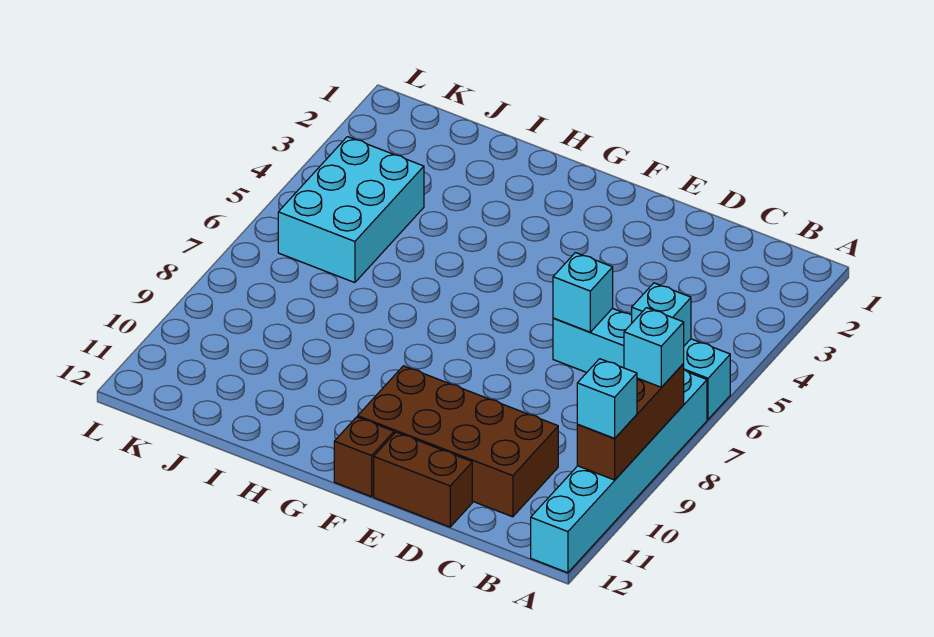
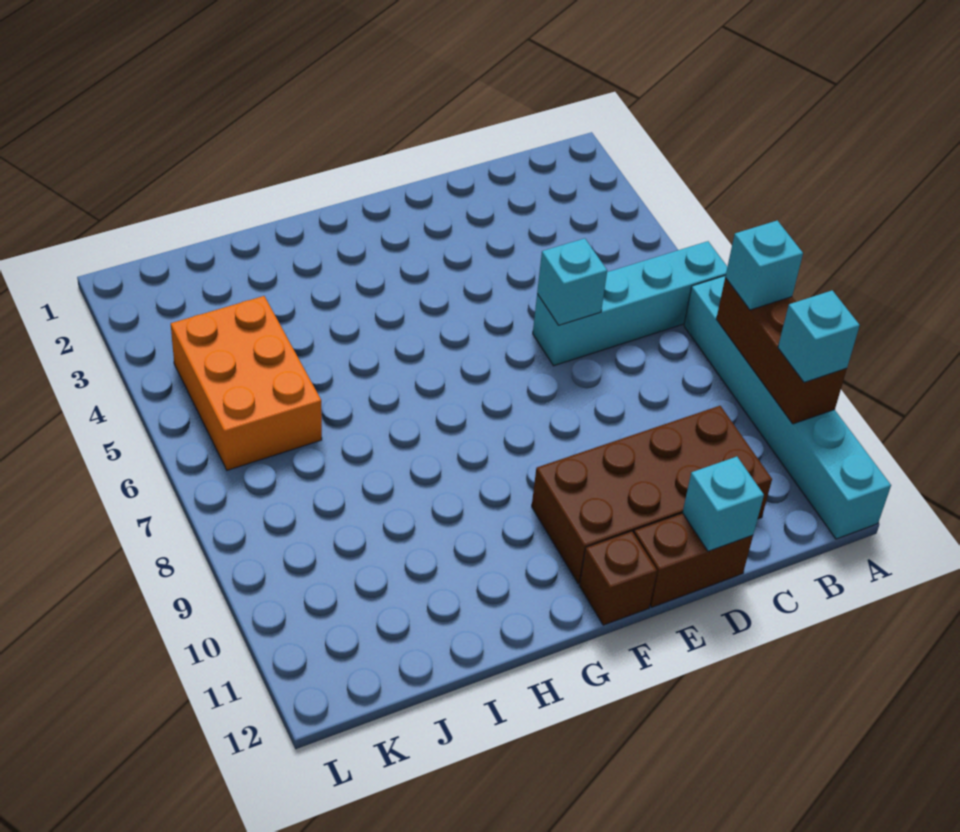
cyan 1x1 brick [632,283,691,346] -> cyan 1x1 brick moved to [682,457,764,551]
cyan 2x3 brick [278,137,424,283] -> orange 2x3 brick [171,296,322,470]

